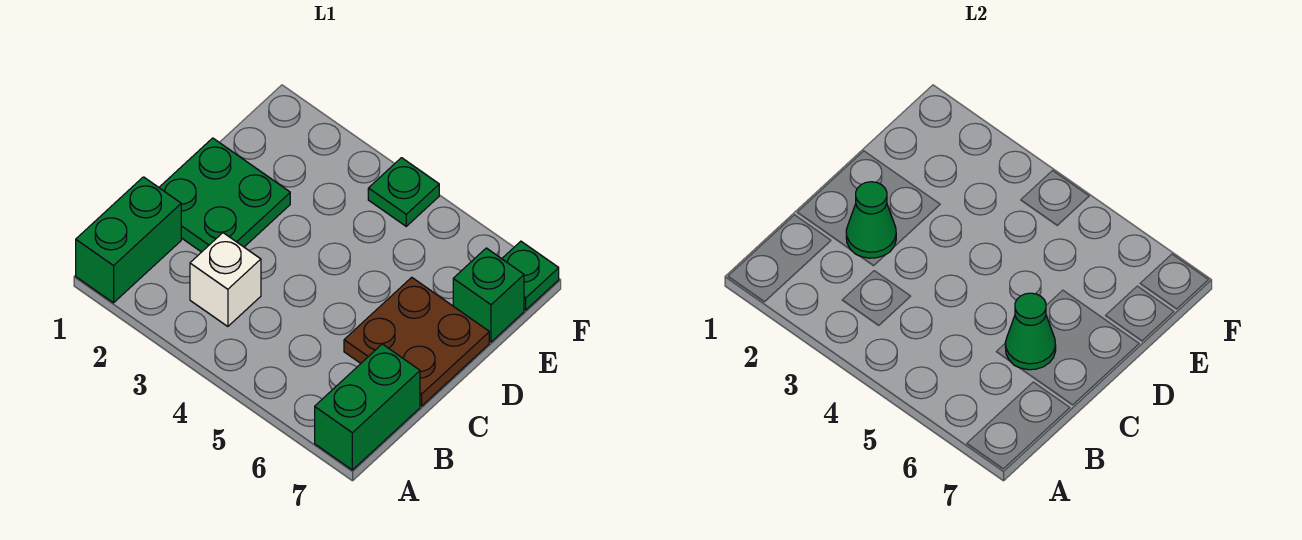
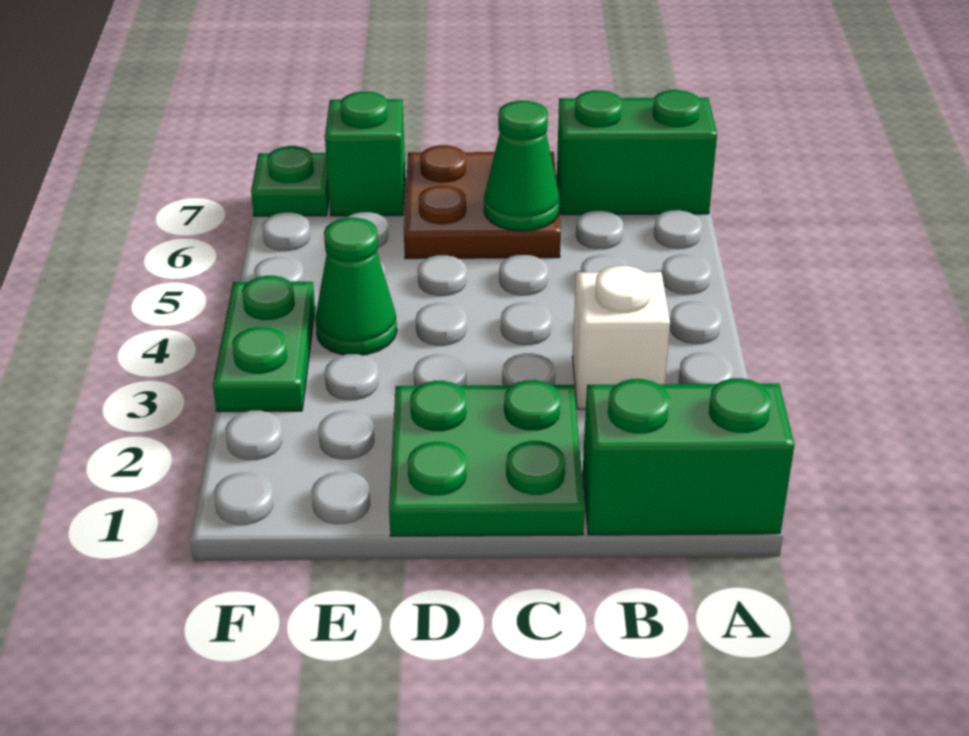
green 1x1 cone [846,182,896,258] -> green 1x1 cone moved to [315,218,397,355]
green 1x1 plate [368,158,439,226] -> green 1x2 plate [213,276,315,412]

